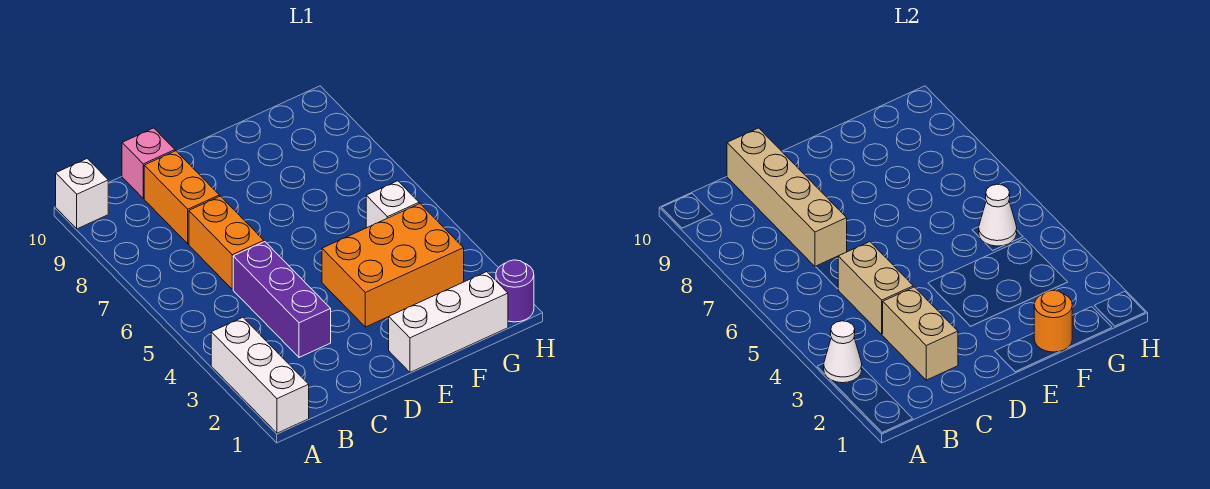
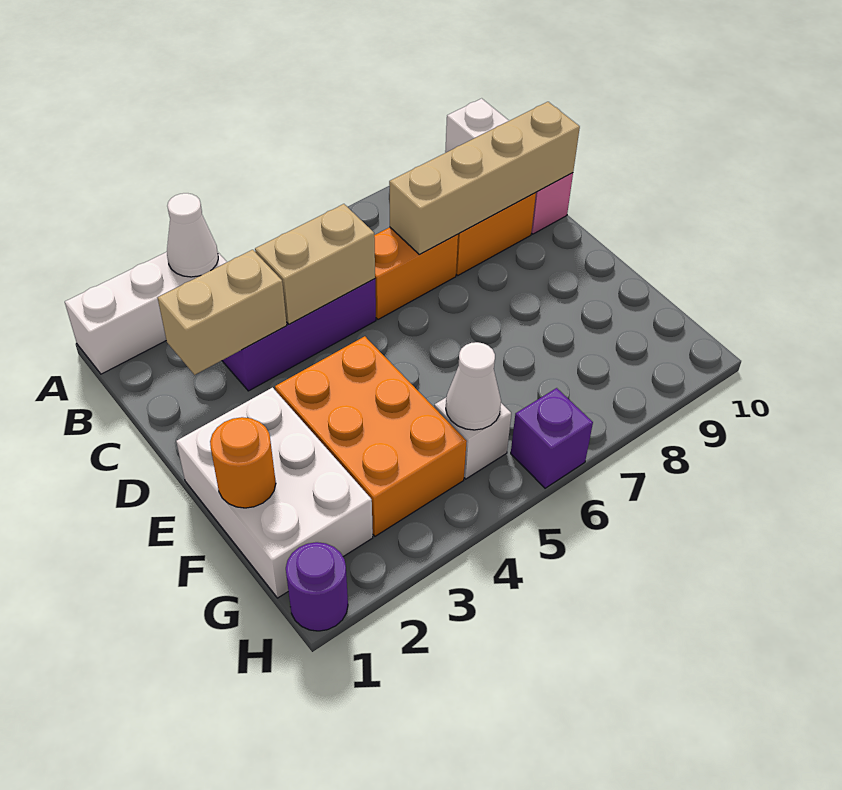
white 1x3 brick [389,272,508,372] -> white 2x3 brick [176,388,373,598]
none -> purple 1x1 brick [511,388,593,488]

